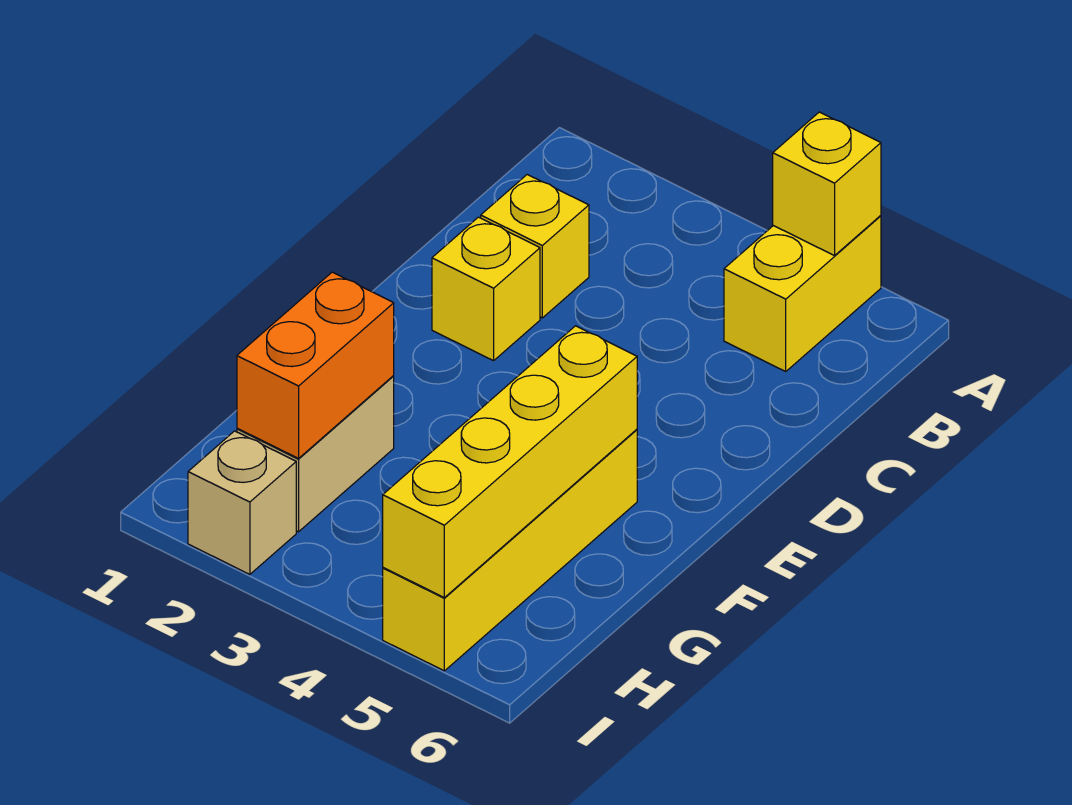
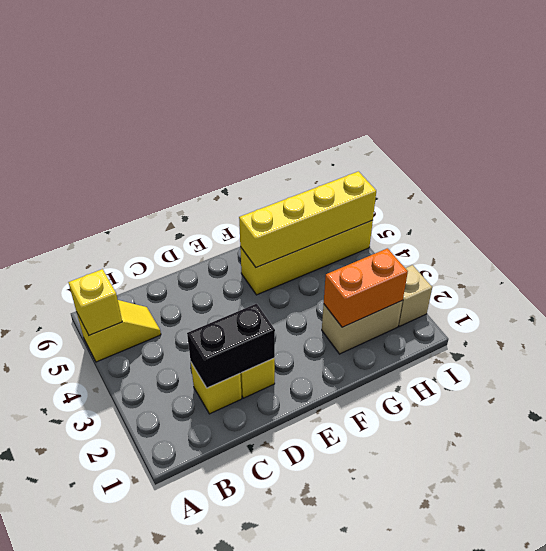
yellow 1x2 brick [724,216,881,371] -> yellow 1x2 slope [77,300,161,362]
none -> black 1x2 brick [187,304,275,388]

